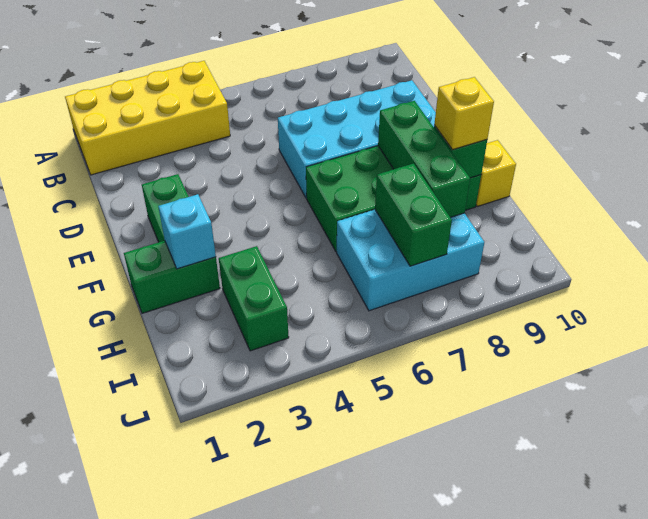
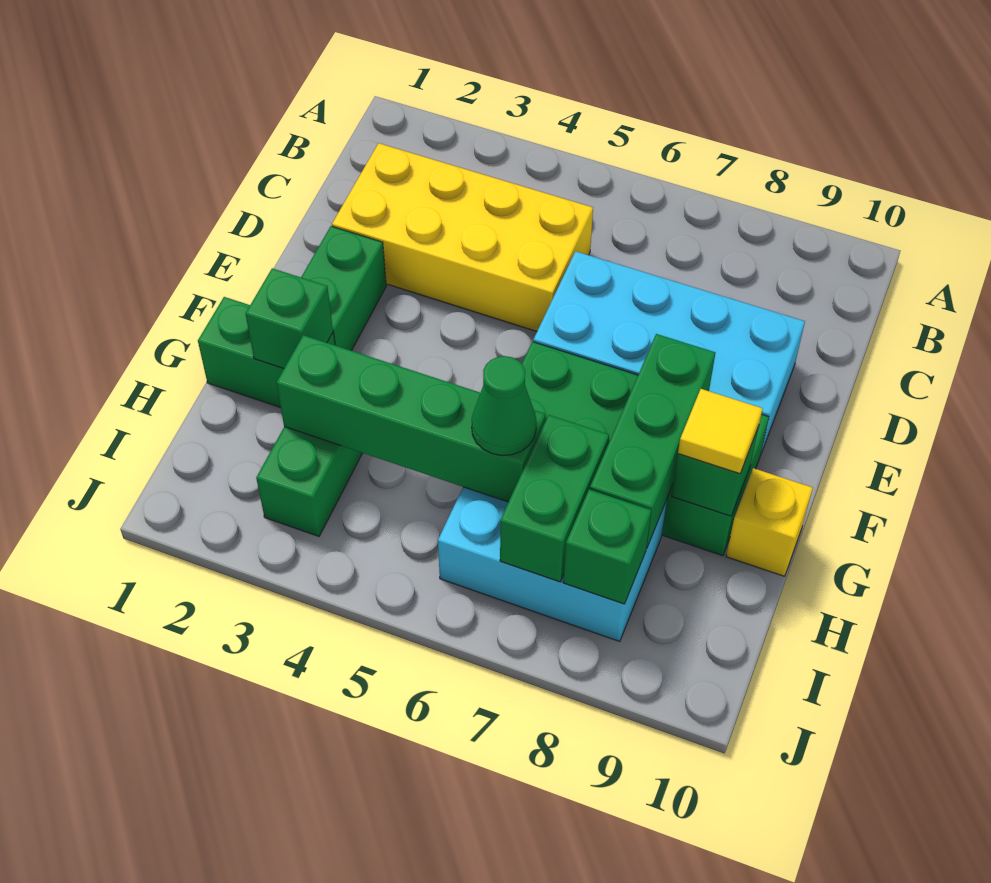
yellow 2x4 brick [65,61,230,175] -> yellow 2x4 brick moved to [332,143,593,331]
cyan 1x1 brick [158,194,216,269] -> green 1x1 brick [245,268,333,368]
yellow 1x1 brick [434,77,494,150] -> yellow 1x1 tile [678,389,763,474]
none -> green 1x4 brick [277,335,545,502]
none -> green 1x1 cone [472,356,536,455]
none -> green 1x1 brick [563,490,651,604]

